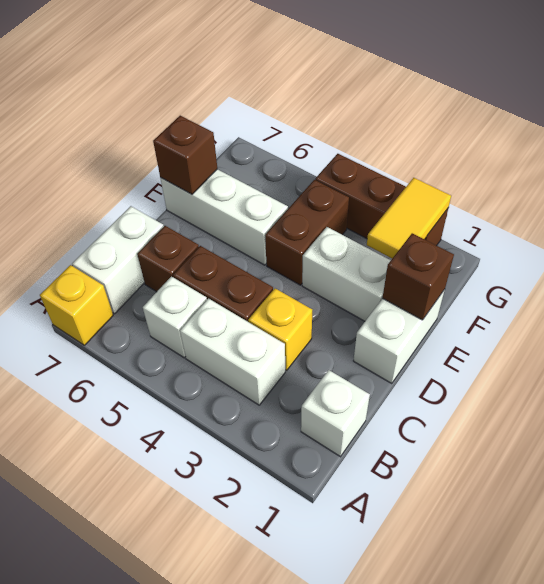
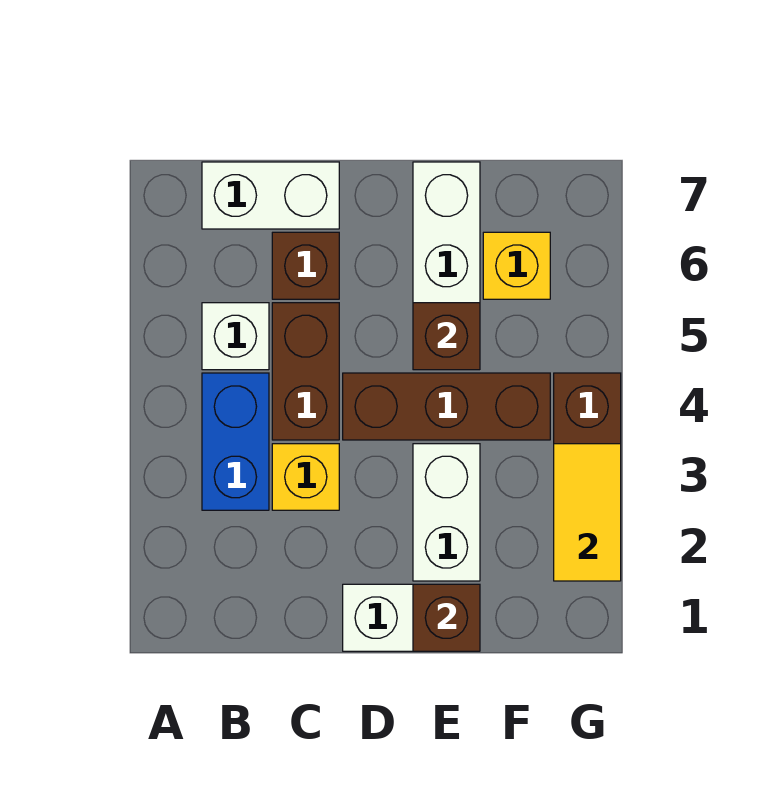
yellow 1x1 brick [40,265,113,345] -> yellow 1x1 brick moved to [483,232,550,299]
white 1x1 brick [301,370,370,457] -> none
white 1x2 brick [180,299,285,405] -> blue 1x2 brick [202,373,269,510]
brown 1x2 brick [265,180,349,285] -> brown 1x3 brick [343,373,550,440]
brown 1x1 brick [153,116,217,194] -> brown 1x1 brick moved to [413,303,480,370]
yellow 1x2 tile [367,178,451,258] -> yellow 1x2 tile turned to [554,444,621,581]

